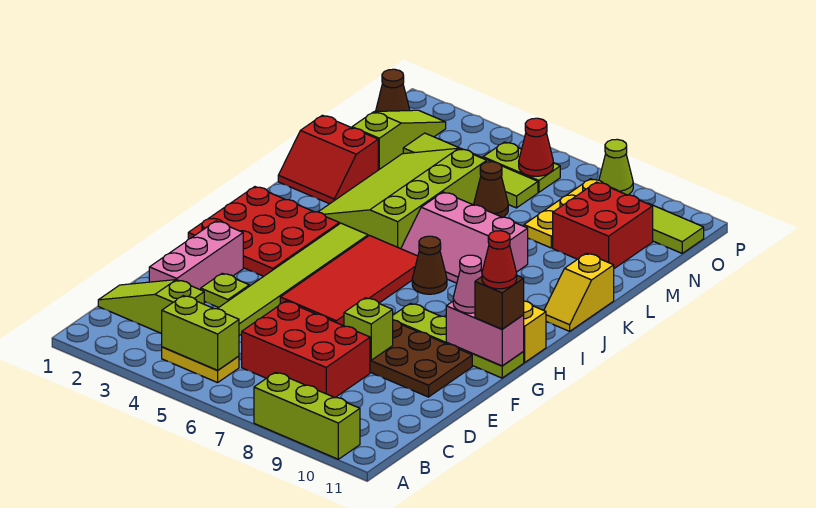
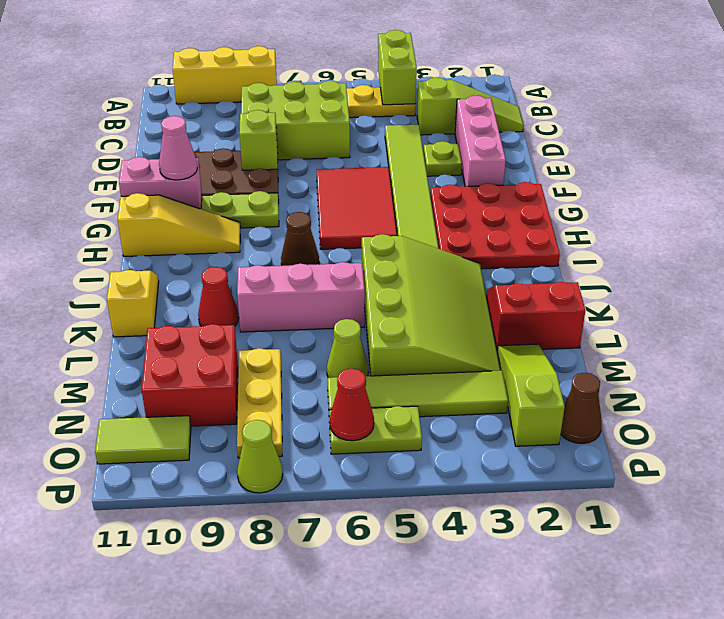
lime 1x3 brick [254,372,360,459] -> yellow 1x3 brick [173,46,277,104]
lime 1x2 brick [162,296,239,370] -> lime 1x2 brick turned to [378,30,417,105]
red 2x3 brick [242,301,370,398] -> lime 2x3 brick [241,81,350,160]
red 2x4 tile [280,236,418,326] -> red 2x3 tile [317,167,397,249]
brown 1x1 brick [475,276,524,329] -> none
red 1x1 cone [482,231,517,289] -> red 1x1 cone moved to [198,267,239,326]
lime 1x3 slope [352,110,446,170] -> lime 1x3 slope turned to [497,344,565,446]
brown 1x1 cone [474,162,508,217] -> lime 1x1 cone [327,319,368,378]

